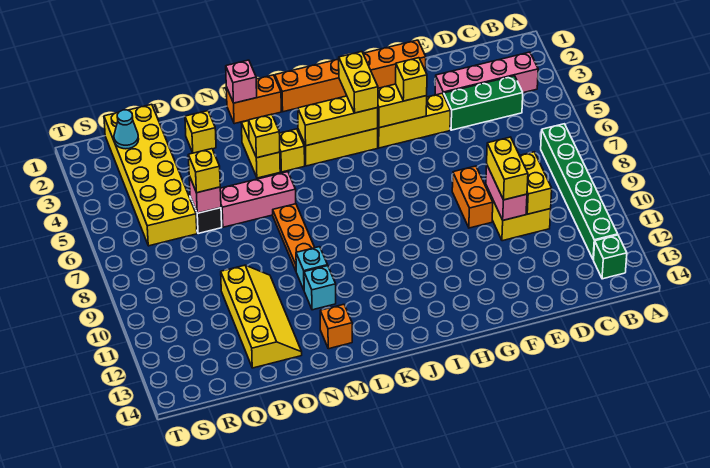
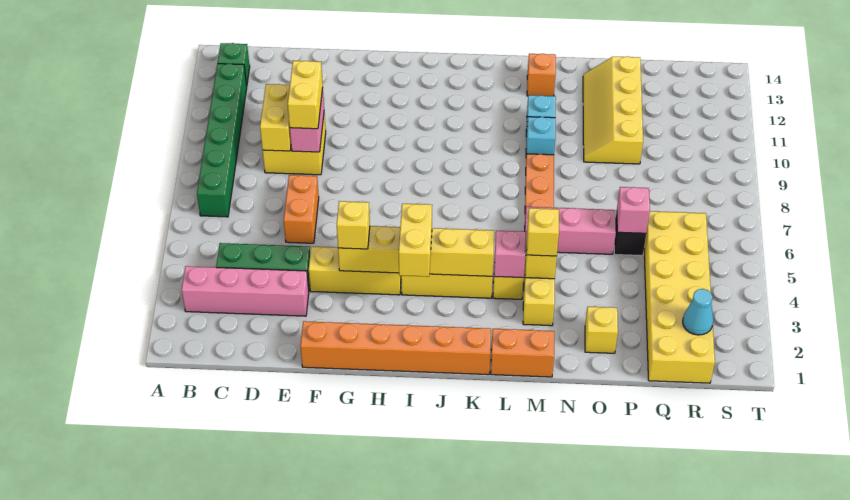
orange 1x2 brick [452,166,493,228] -> orange 1x2 brick moved to [284,175,319,243]
pink 1x1 brick [226,60,257,103] -> pink 1x1 brick moved to [494,231,526,278]
yellow 1x1 brick [188,149,220,193] -> yellow 1x1 brick moved to [527,208,559,256]

